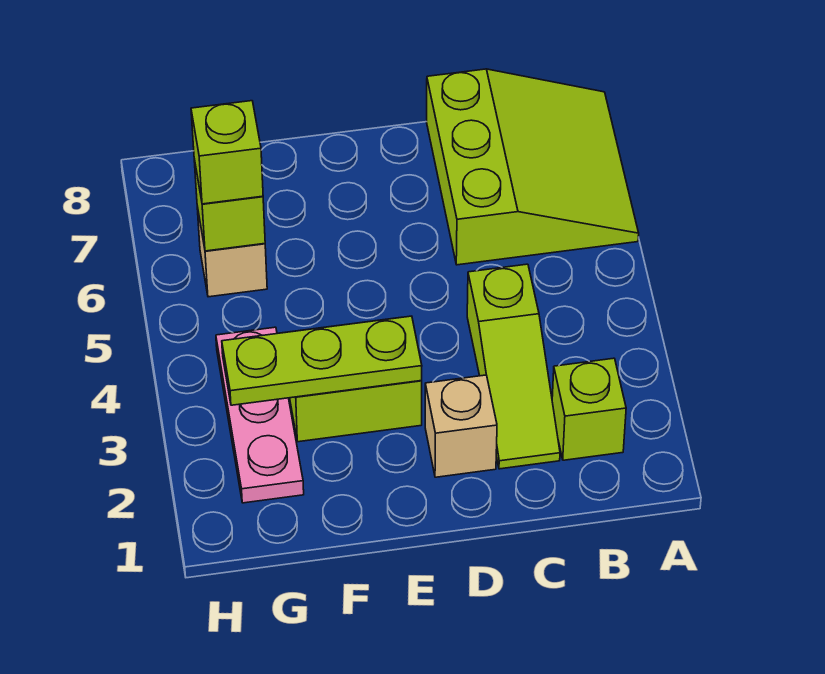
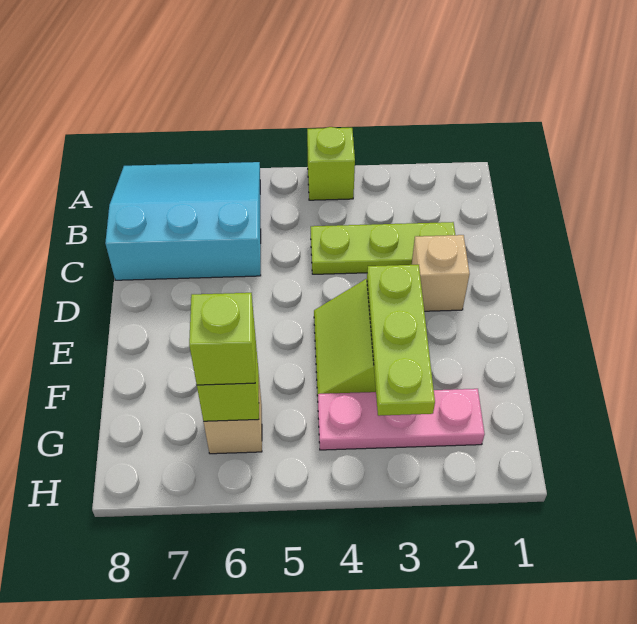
lime 3x3 slope [427,69,639,265] -> cyan 3x3 slope [105,162,261,280]
lime 1x1 brick [552,358,626,460] -> lime 1x1 brick moved to [307,127,355,200]
lime 1x3 slope [467,264,560,469] -> lime 1x3 plate [311,222,455,274]

